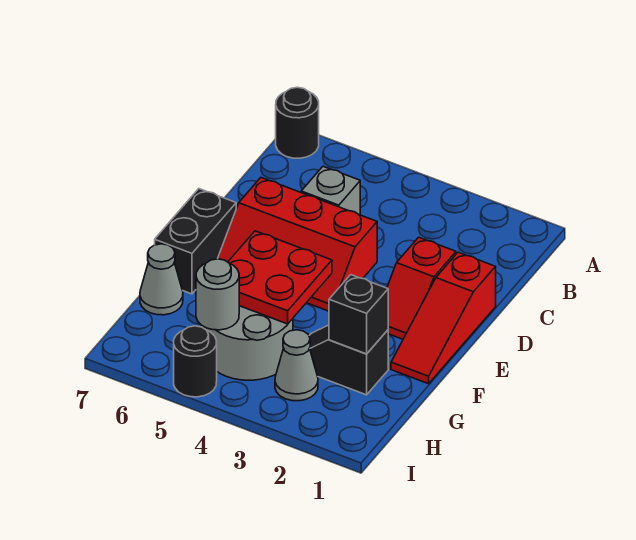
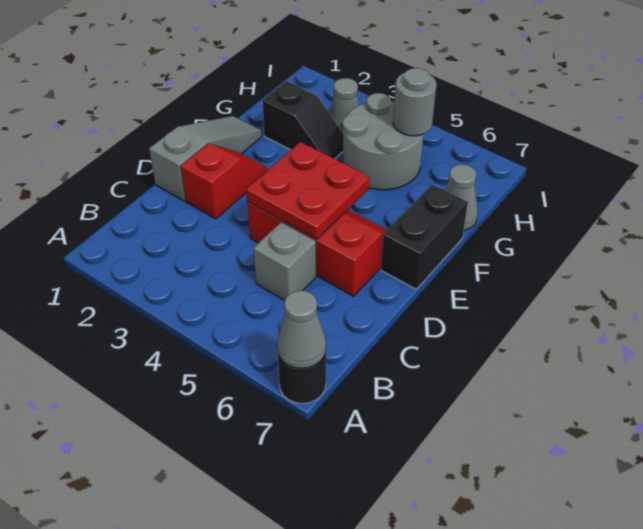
none -> grey 1x1 cone [277,290,326,368]
red 1x3 slope [391,252,496,384] -> grey 1x3 slope [149,116,262,201]
red 2x2 plate [228,231,332,324] -> red 2x2 plate moved to [246,142,370,239]
black 1x1 brick [329,275,388,354] -> none
black 1x1 round brick [174,326,217,397] -> none

